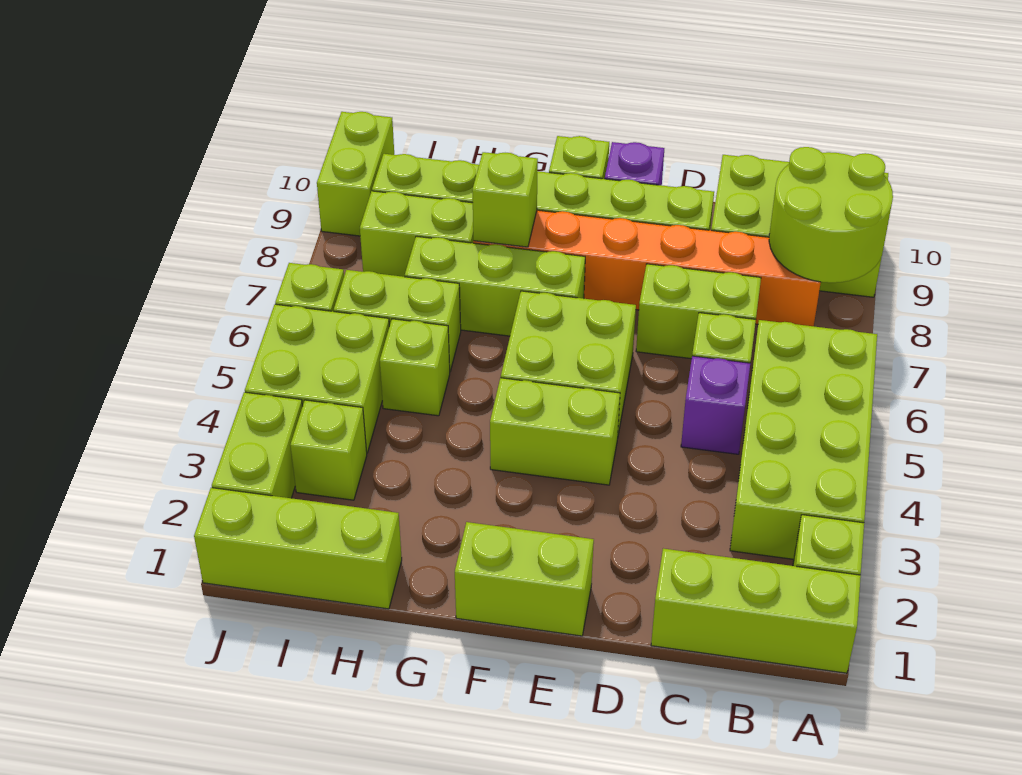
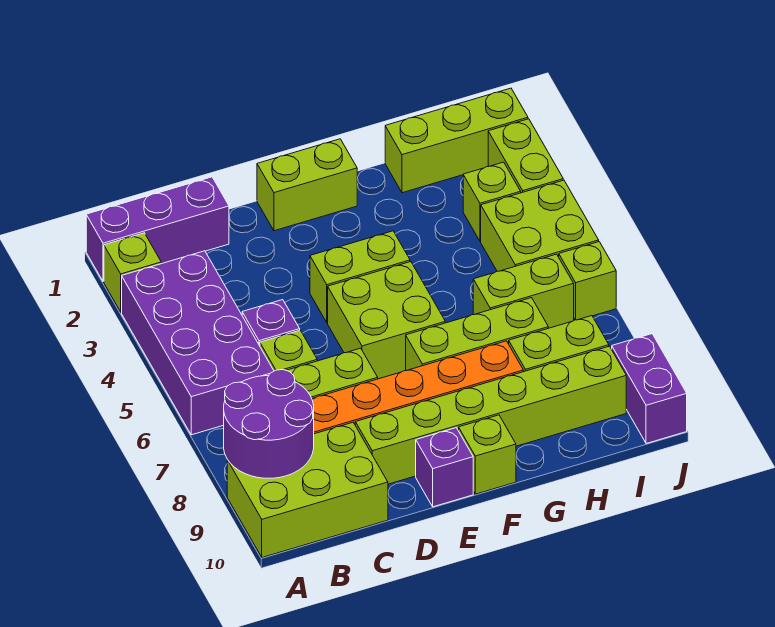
lime 1x3 brick [651,549,861,673] -> purple 1x3 brick [86,177,229,281]
lime 2x4 brick [730,320,877,559] -> purple 2x4 brick [122,251,274,435]
lime 2x2 round brick [769,147,893,283] -> purple 2x2 round brick [224,370,314,478]
lime 1x1 brick [472,152,538,247] -> none
lime 1x1 brick [380,319,450,416] -> none
lime 1x2 brick [317,112,394,236] -> purple 1x2 brick [612,334,687,444]

